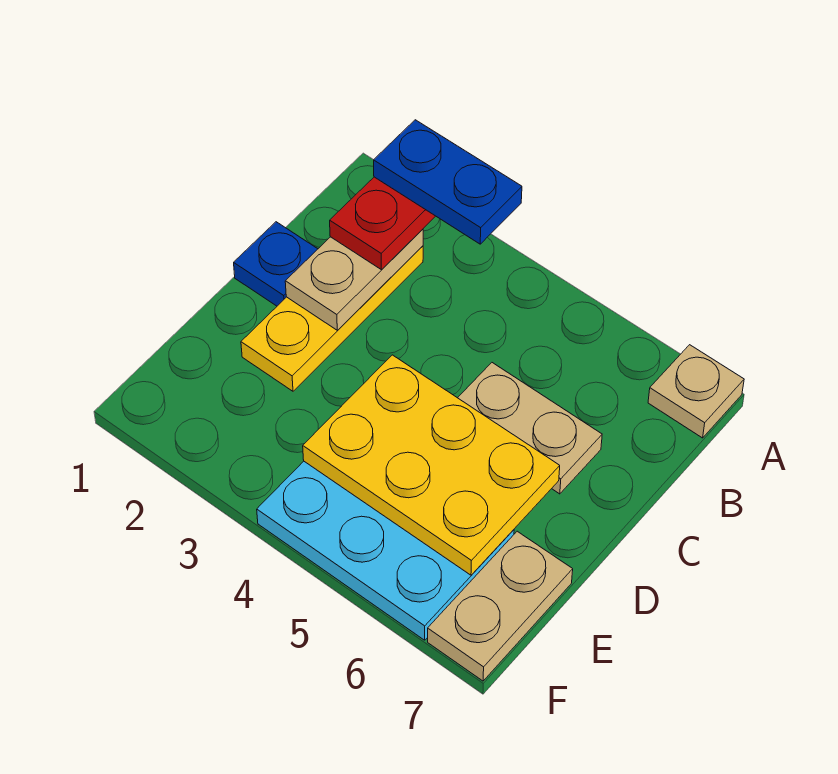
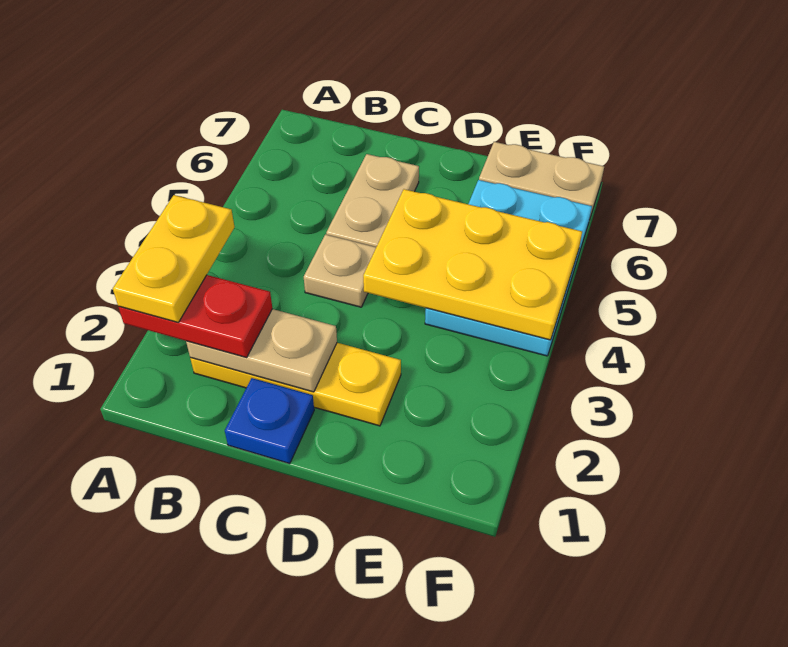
blue 1x2 plate [374,120,522,244] -> yellow 1x2 plate [113,195,234,322]
tan 1x1 plate [648,345,744,438] -> tan 1x1 plate moved to [304,234,376,307]
yellow 2x3 plate [303,355,560,575] -> yellow 2x3 plate turned to [363,189,582,340]

